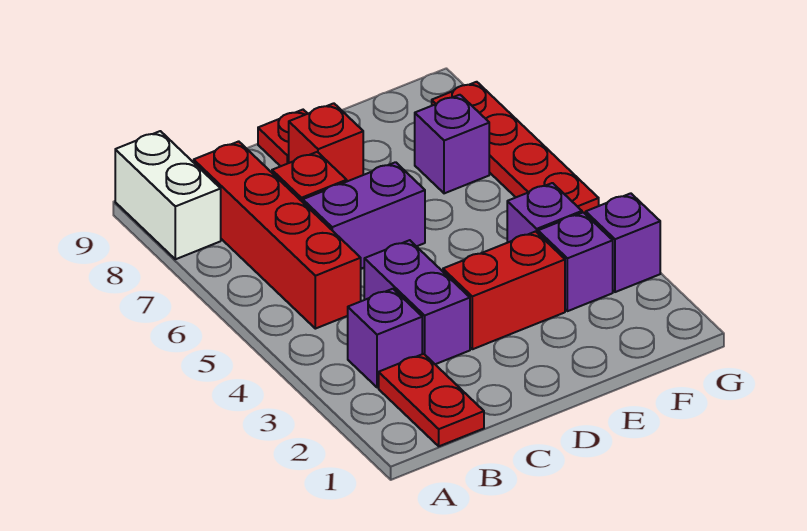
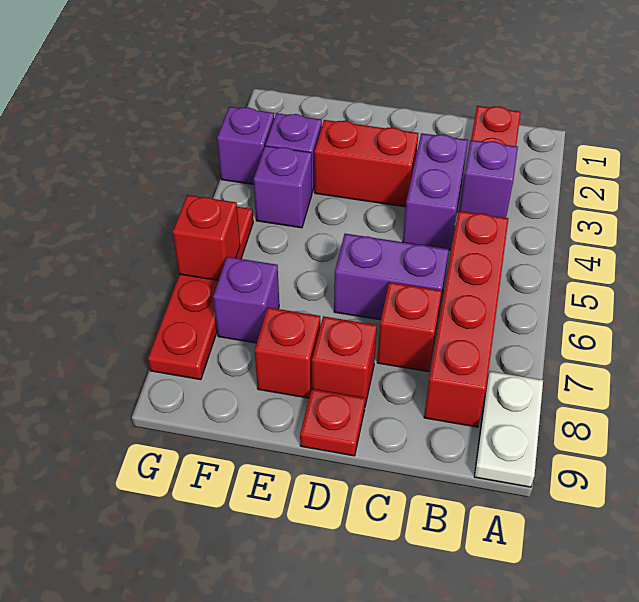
white 1x2 brick [115,131,221,259] -> white 1x2 plate [474,371,543,487]
none -> red 1x1 brick [255,307,320,398]
none -> red 1x1 brick [173,195,240,280]

